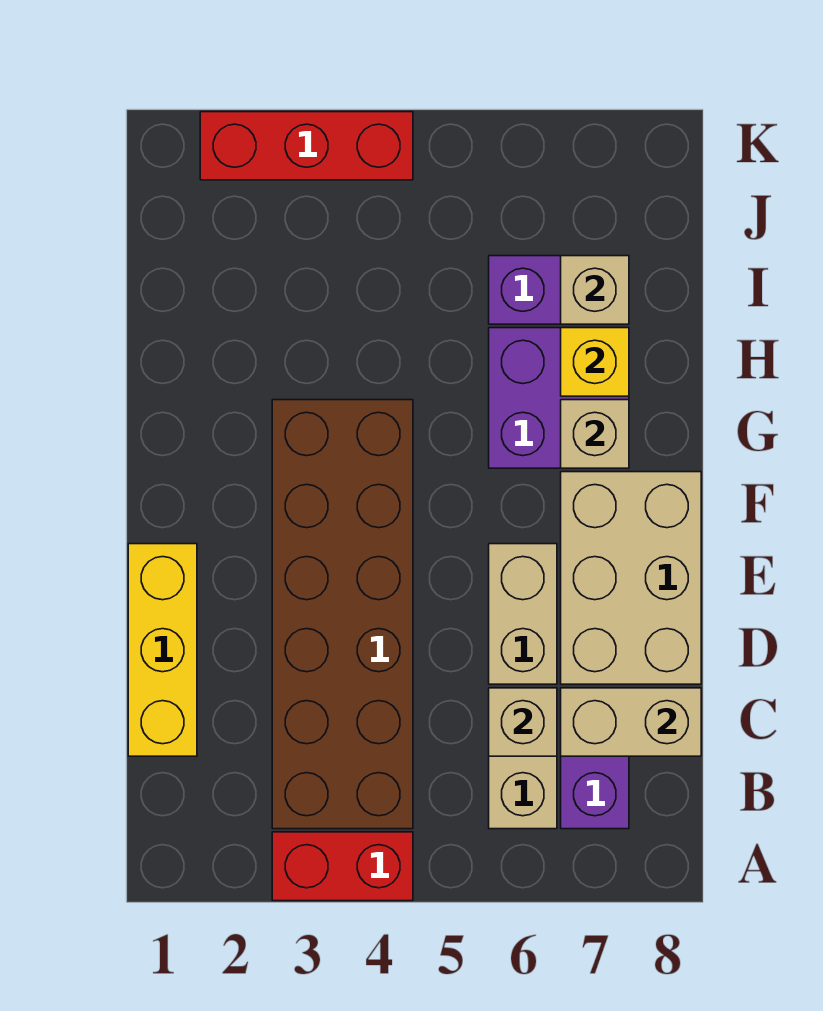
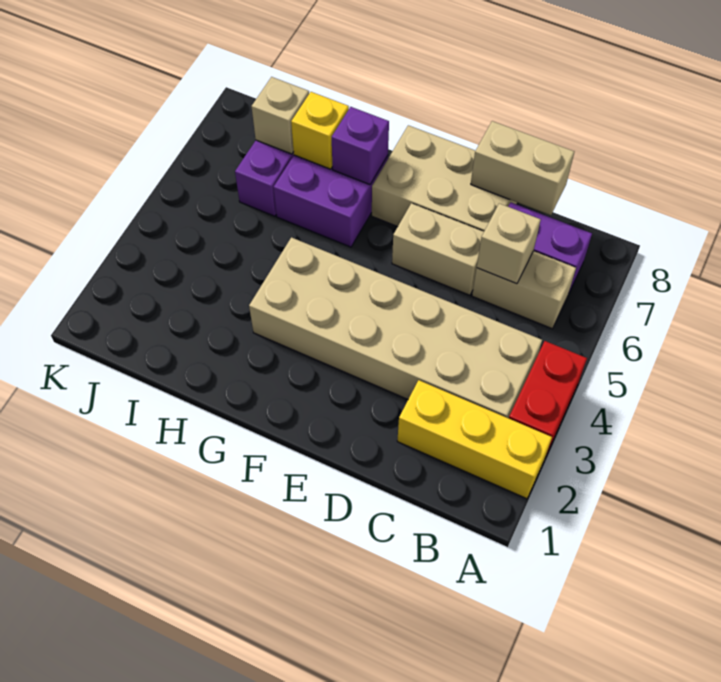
brown 2x6 brick [272,400,413,829] -> tan 2x6 brick [249,237,542,418]
yellow 1x3 brick [128,544,197,756] -> yellow 1x3 brick moved to [397,380,552,499]
tan 1x2 brick [561,688,701,756] -> tan 1x2 brick turned to [471,121,574,215]
tan 1x1 brick [561,400,629,468] -> purple 1x1 brick [332,107,389,185]
red 1x3 brick [200,112,413,180] -> none

